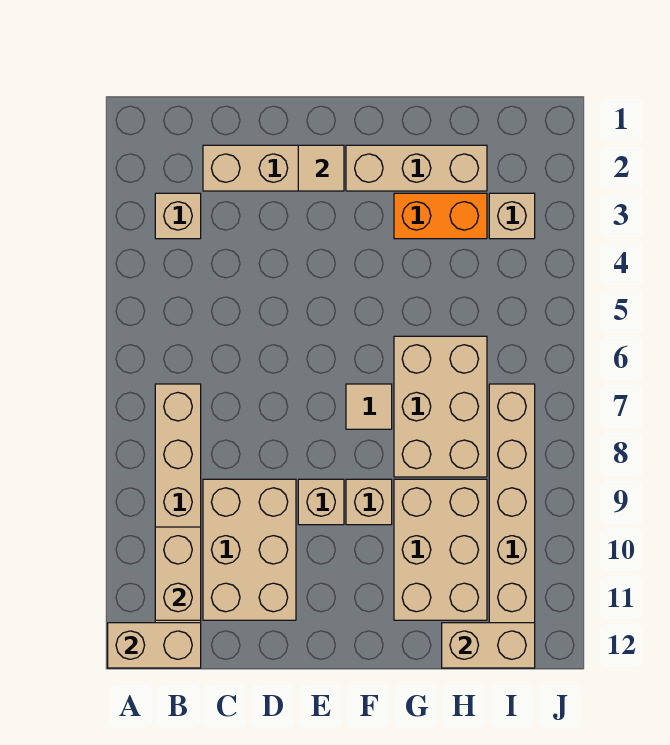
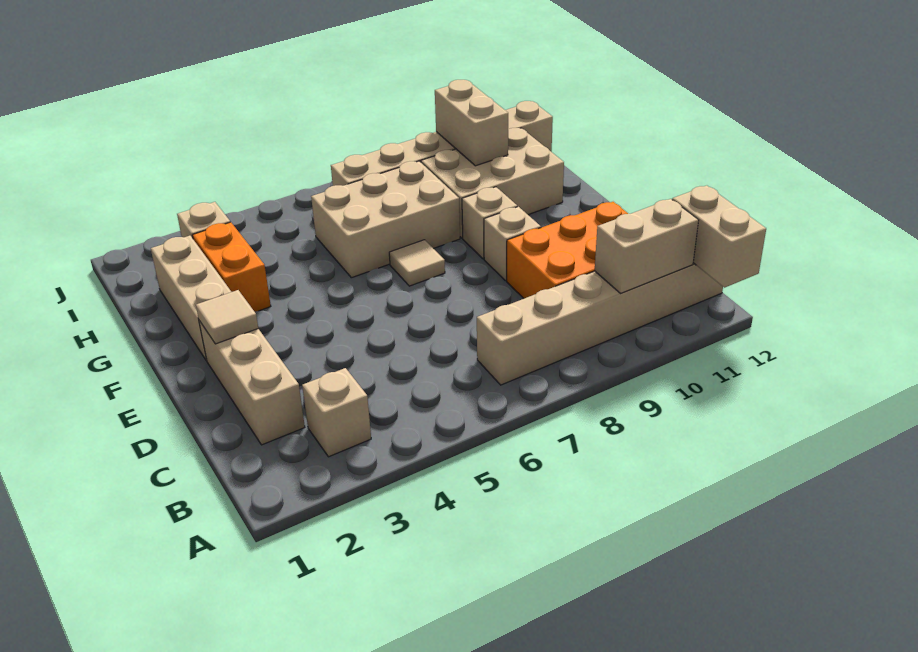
tan 2x3 brick [203,479,296,620] -> orange 2x3 brick [507,202,628,298]
tan 1x2 brick [442,623,535,668] -> tan 1x2 brick moved to [435,80,508,166]

